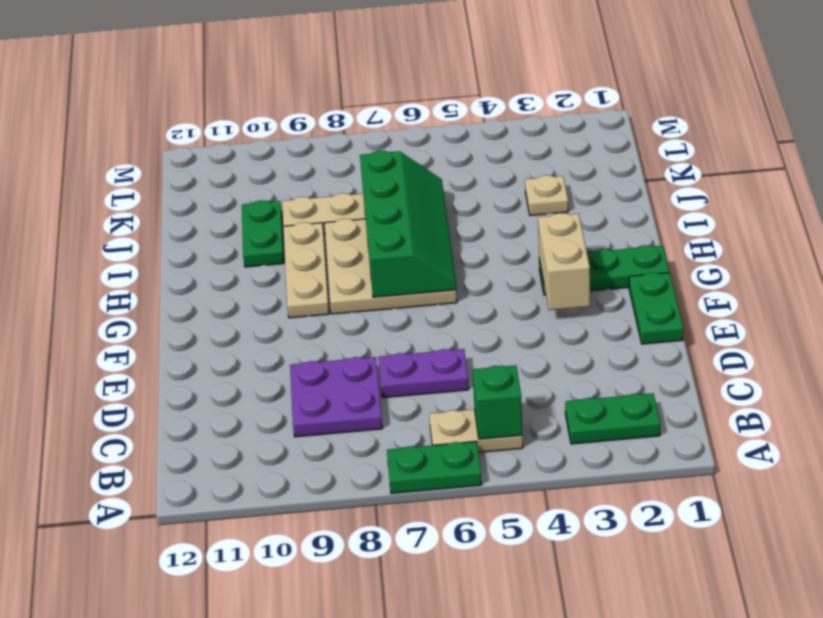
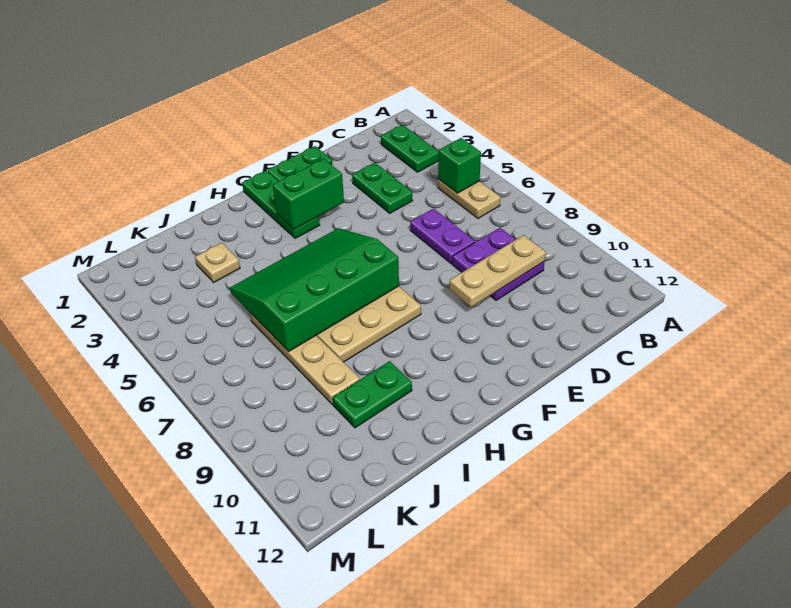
green 1x2 plate [387,442,482,494] -> green 1x2 plate moved to [352,163,413,213]
tan 1x2 brick [538,213,590,310] -> green 1x2 brick [273,159,344,229]
green 2x4 slope [360,150,456,297] -> green 3x4 slope [230,228,399,352]
tan 1x3 plate [283,222,329,318] -> tan 1x3 plate moved to [449,235,546,307]

